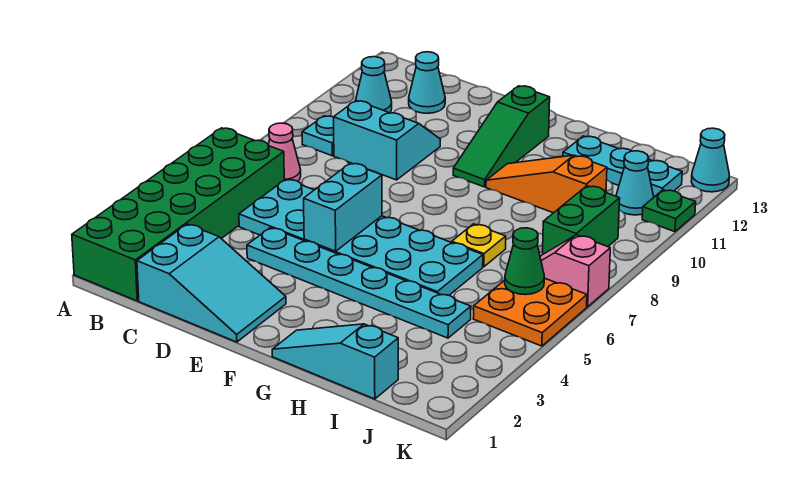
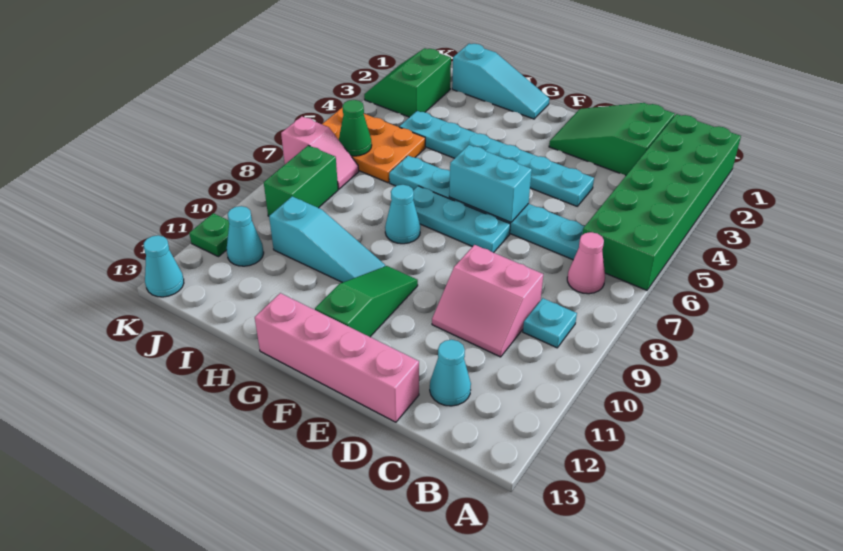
cyan 1x1 cone [356,57,392,113] -> cyan 1x1 cone moved to [385,185,420,244]
cyan 2x3 slope [137,224,286,342] -> green 2x3 slope [549,103,675,176]
cyan 2x6 plate [239,179,483,295] -> cyan 1x6 plate [389,156,585,260]
cyan 2x2 slope [334,101,440,180] -> pink 2x2 slope [432,245,543,357]
none -> pink 1x4 brick [255,293,419,422]
cyan 1x2 brick [304,163,382,251] -> cyan 1x2 brick turned to [449,145,532,222]
orange 1x3 slope [486,155,607,213] -> cyan 1x3 slope [269,197,385,283]
yellow 1x1 plate [452,224,506,267] -> none
cyan 1x3 plate [563,136,682,197] -> cyan 1x3 plate moved to [413,186,510,253]
none -> green 2x2 slope [364,48,451,117]
orange 2x2 plate [473,278,587,346] -> orange 2x3 plate [322,107,425,183]

